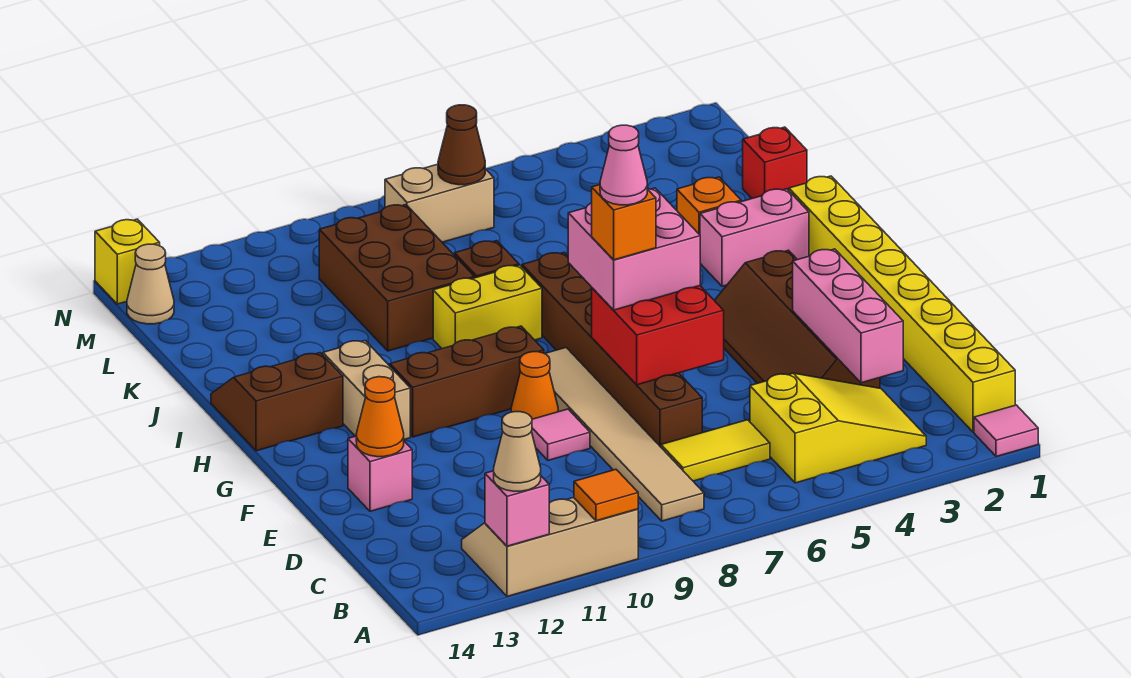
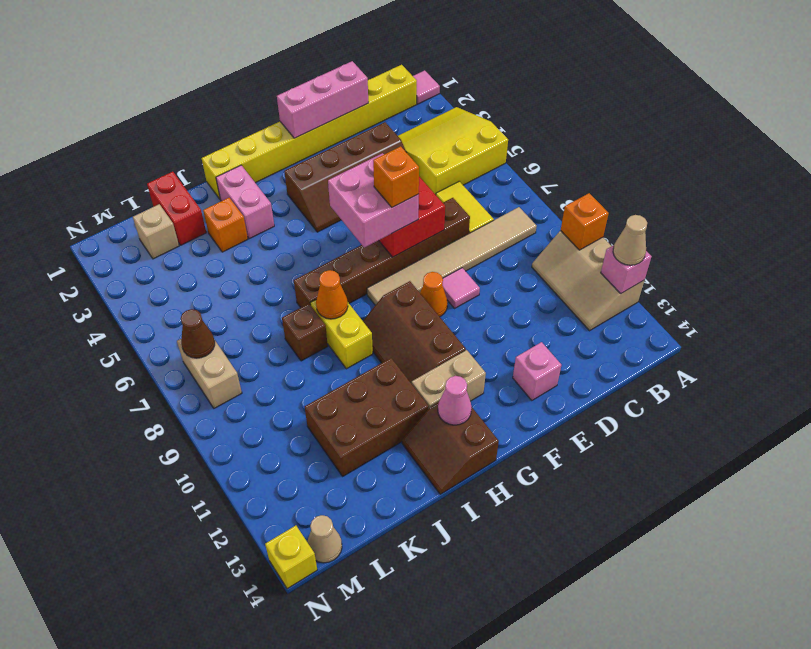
orange 1x1 tile [574,469,638,521] -> orange 1x1 brick [561,193,609,250]
yellow 2x3 slope [750,373,926,483] -> yellow 3x3 slope [398,107,508,195]
pink 1x3 brick [793,249,903,383] -> pink 1x3 brick moved to [277,61,368,138]
orange 1x1 cone [356,377,404,457] -> orange 1x1 cone moved to [316,270,348,319]
pink 1x1 cone [600,125,648,205] -> pink 1x1 cone moved to [438,376,472,425]
brown 2x3 brick [319,205,474,351] -> brown 2x3 brick moved to [305,358,429,476]
red 1x1 brick [743,127,807,198] -> red 1x2 brick [147,172,206,245]
none -> tan 1x1 brick [133,204,179,259]

